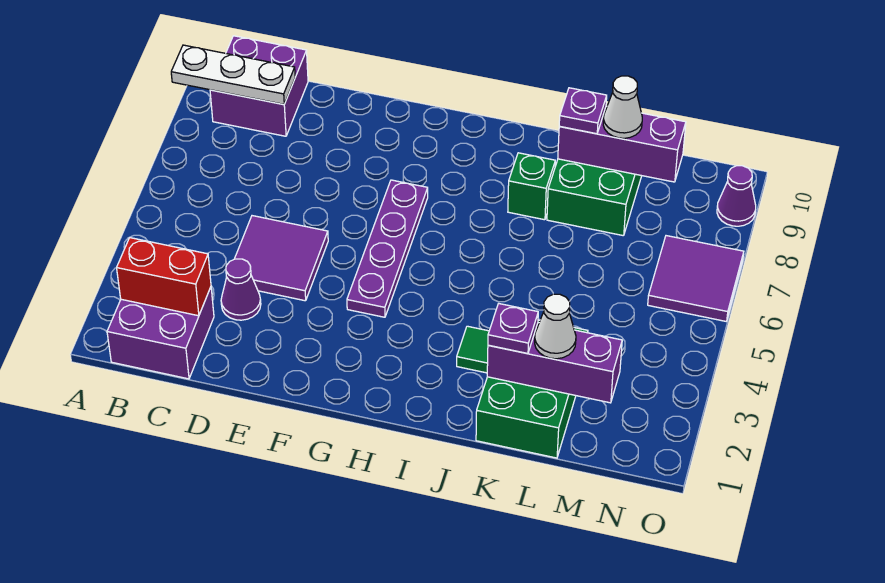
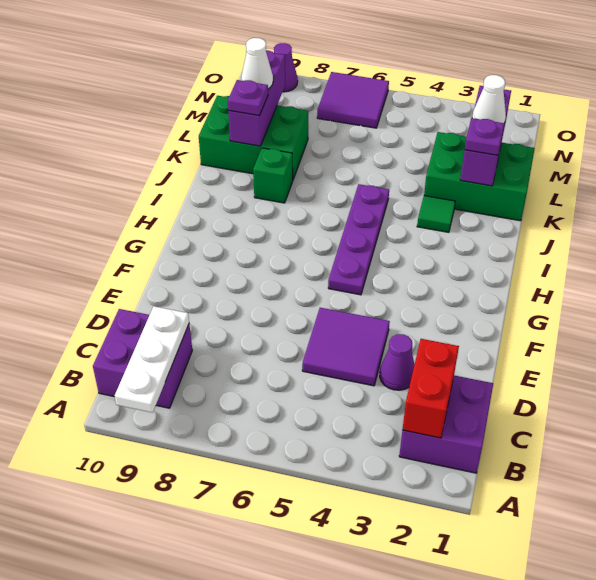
purple 1x4 plate [347,180,428,317] -> purple 1x4 plate turned to [328,184,389,295]

